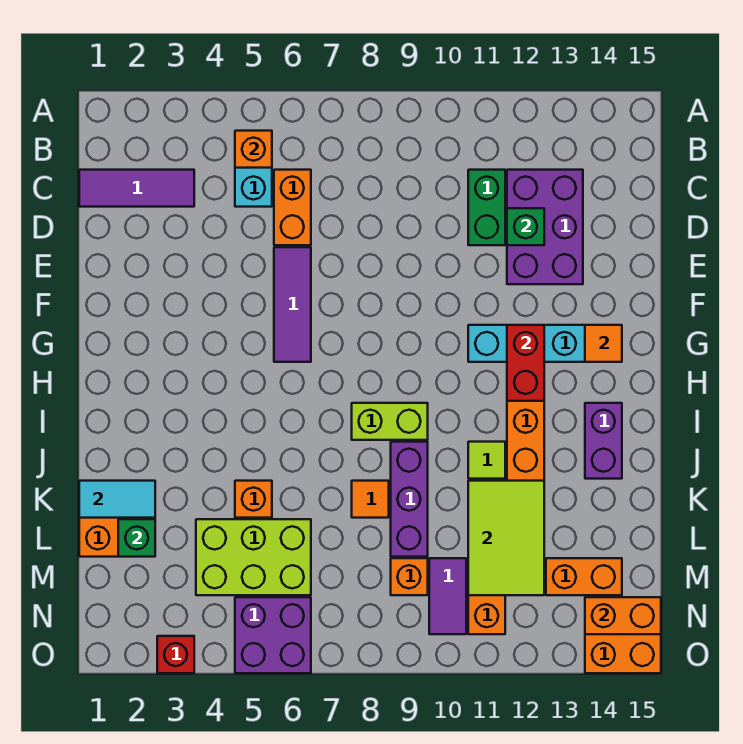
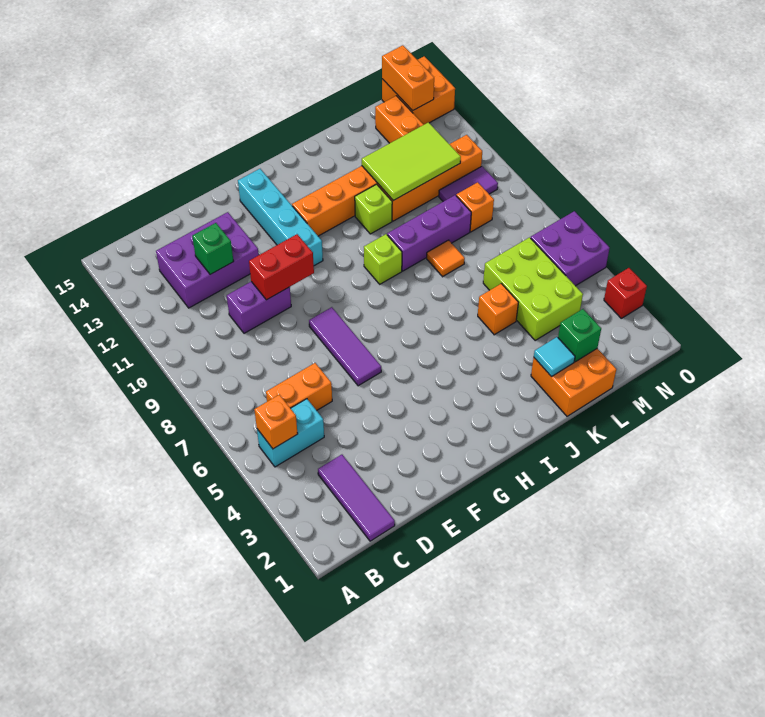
green 1x2 brick [468,170,505,245] -> none
purple 1x3 tile [274,247,311,362] -> purple 1x3 tile turned to [309,307,381,386]
red 1x2 brick [507,325,544,401] -> red 1x2 brick moved to [249,234,314,300]
orange 1x1 tile [585,325,622,362] -> none
lime 1x2 brick [352,403,428,440] -> lime 1x1 brick [364,234,402,284]
purple 1x2 brick [585,403,622,479] -> purple 1x2 brick moved to [227,282,291,333]
lime 1x1 tile [468,442,505,479] -> lime 1x1 brick [355,184,392,234]
cyan 1x2 tile [79,481,155,518] -> cyan 1x1 tile [534,337,575,377]

